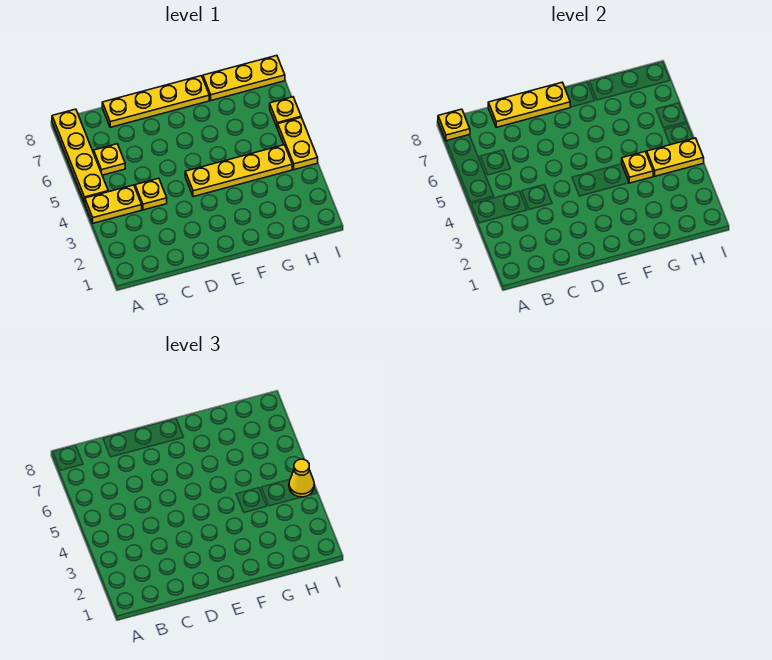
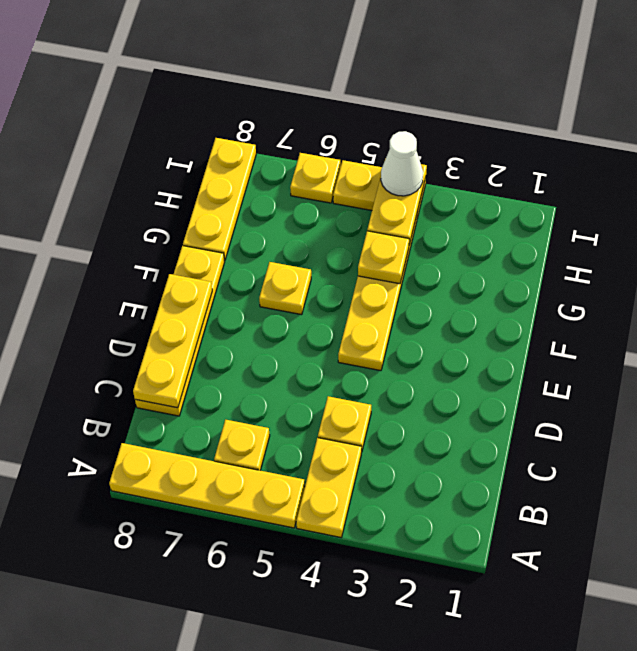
yellow 1x1 plate [438,109,470,141] -> yellow 1x1 plate moved to [259,262,311,315]
yellow 1x1 cone [289,459,314,497] -> white 1x1 cone [381,131,423,196]

